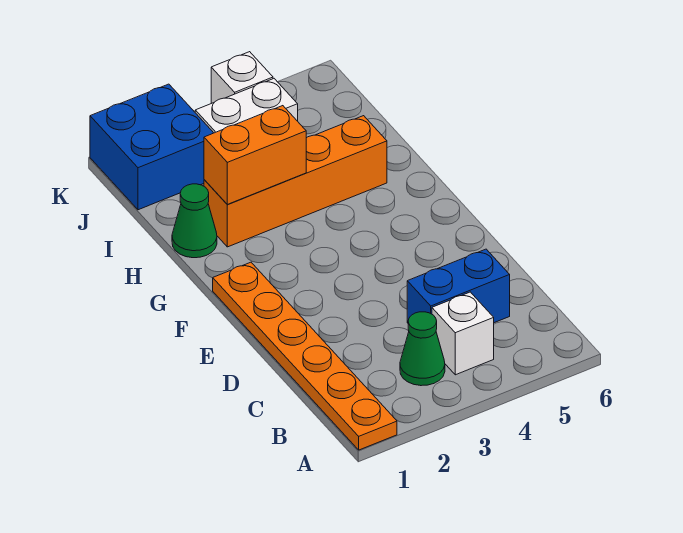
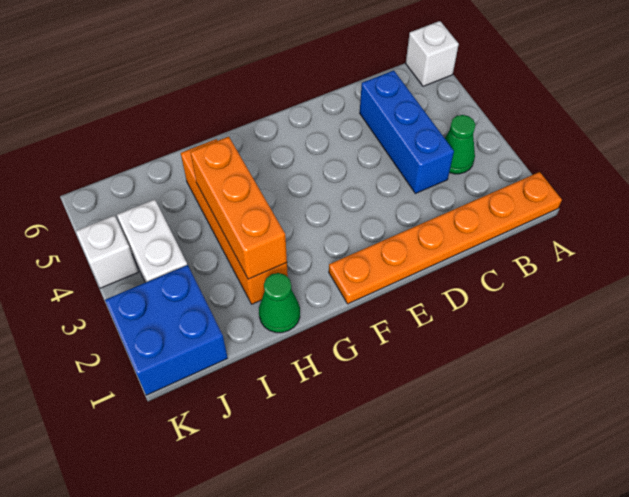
white 1x1 brick [432,292,494,375] -> white 1x1 brick moved to [406,21,459,86]
blue 1x2 brick [407,249,510,323] -> blue 1x3 brick [360,71,454,194]
orange 1x2 brick [204,106,306,204] -> orange 1x3 brick [191,137,287,279]

